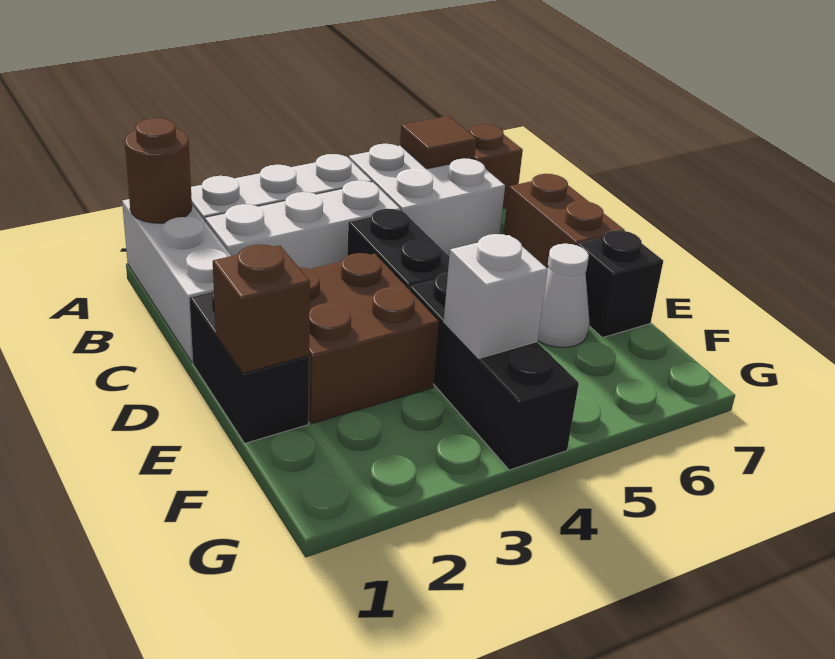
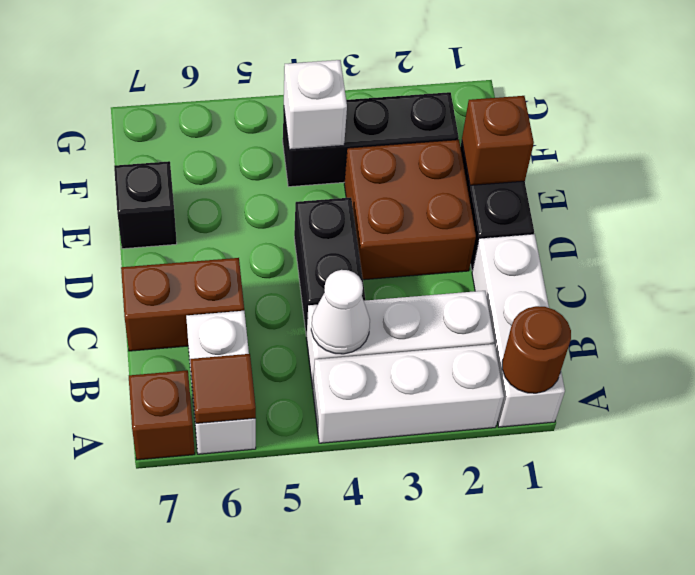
white 2x2 brick [349,144,505,256] -> white 1x2 brick [186,311,256,454]
brown 1x2 brick [504,174,625,269] -> brown 1x2 brick turned to [121,258,244,351]
black 1x3 brick [409,273,579,470] -> black 1x3 brick turned to [283,92,459,187]
white 1x1 cone [538,244,590,347] -> white 1x1 cone moved to [311,270,370,354]

